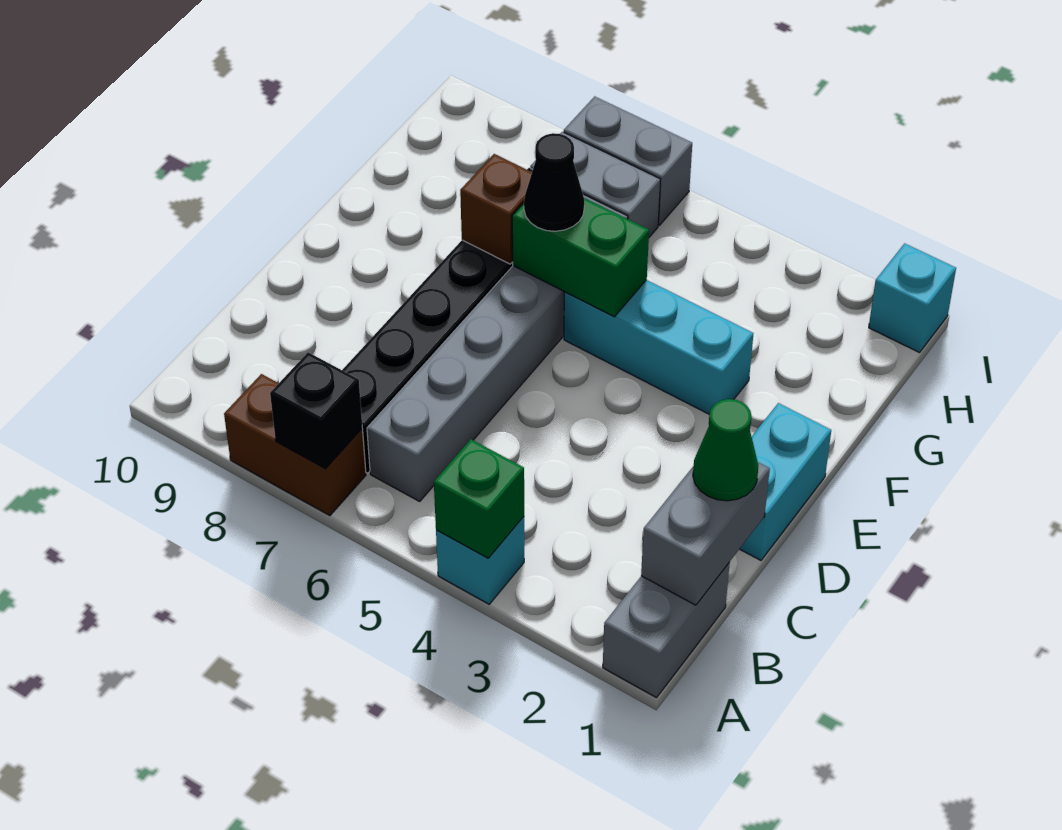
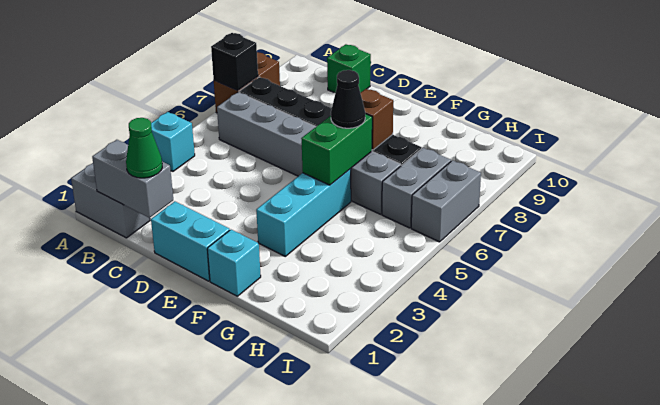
green 1x1 brick [434,439,524,558] -> green 1x1 brick moved to [327,44,371,93]
cyan 1x1 brick [869,243,956,353] -> cyan 1x1 brick moved to [207,230,261,296]

